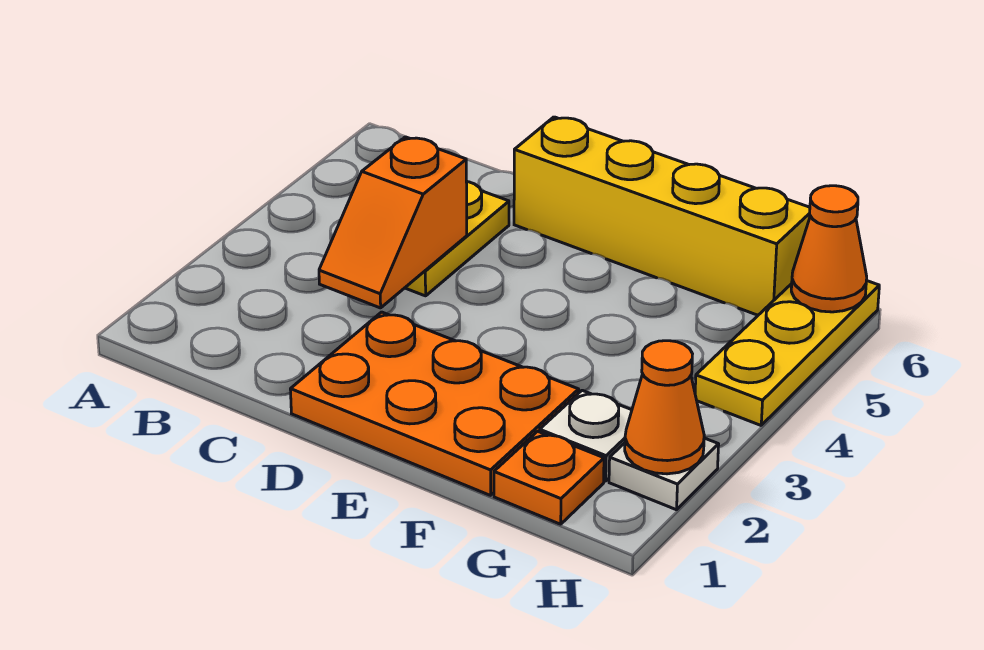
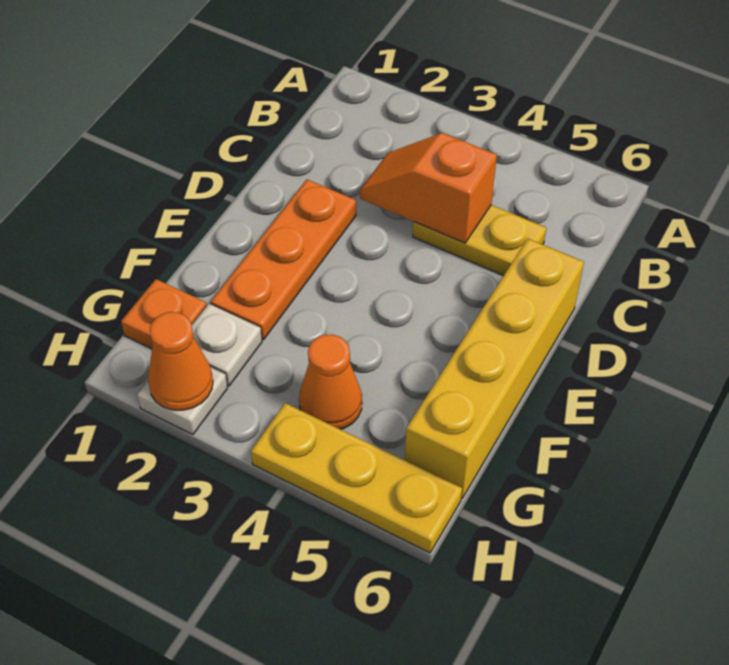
orange 2x3 plate [290,312,579,495] -> orange 1x3 plate [211,179,356,340]
orange 1x1 cone [791,186,867,312] -> orange 1x1 cone moved to [299,335,362,429]

